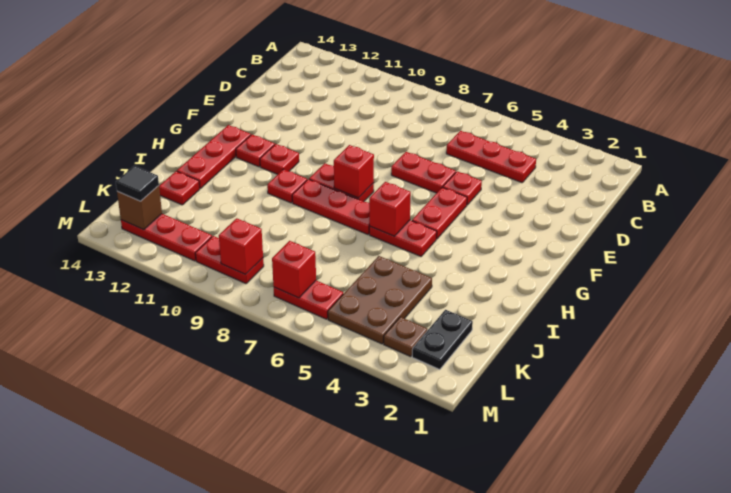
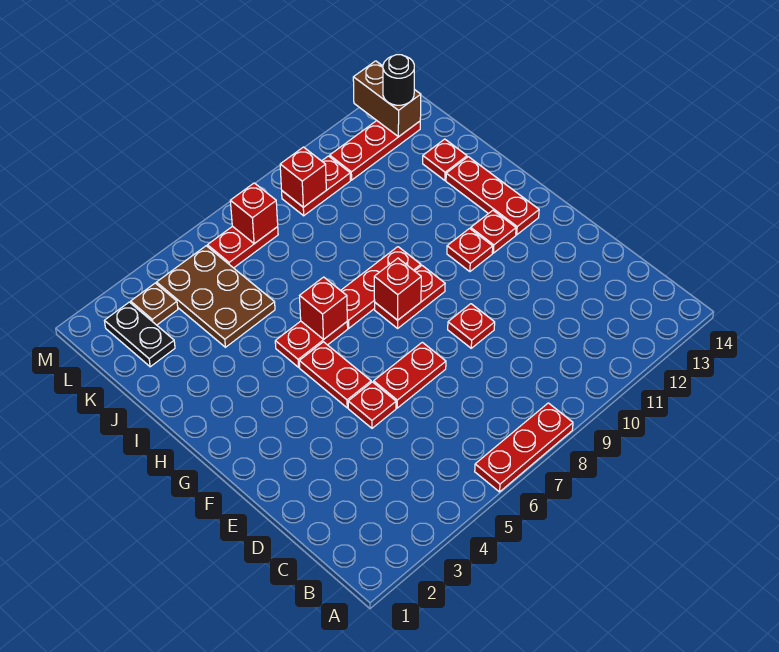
red 1x3 plate [446,131,536,183] -> red 1x3 plate moved to [475,403,573,492]
red 1x1 plate [267,169,307,203] -> red 1x1 plate moved to [448,304,495,348]
brown 1x1 brick [117,185,162,230] -> brown 1x2 brick [353,61,421,137]
black 1x1 tile [116,166,159,201] -> black 1x1 round brick [383,55,414,105]

